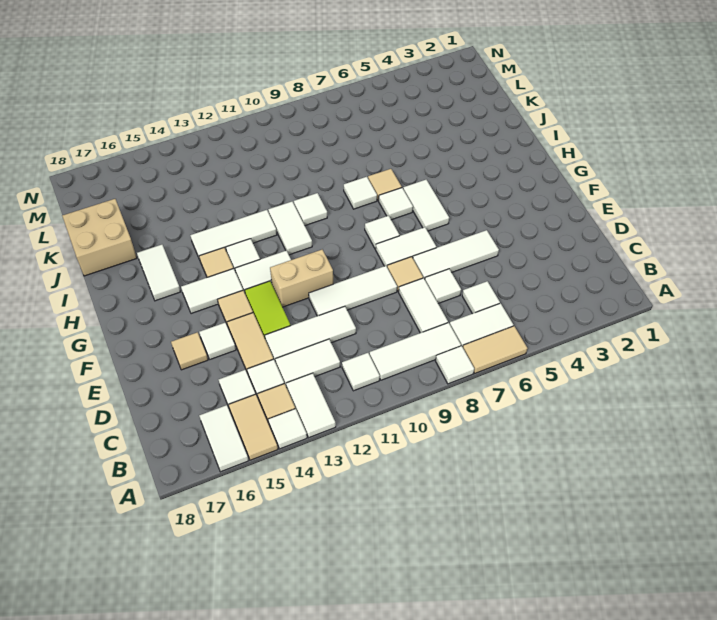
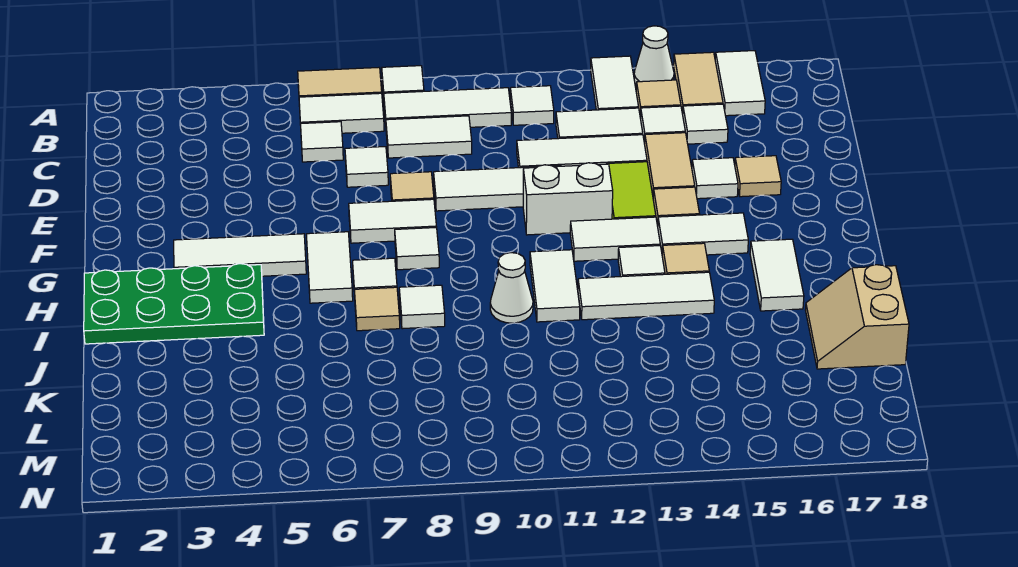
white 1x1 tile [268,409,307,449] -> white 1x1 cone [634,26,674,86]
white 1x2 tile [399,278,448,333] -> white 1x2 tile turned to [386,116,472,158]
white 1x3 tile [413,230,499,279] -> white 1x3 tile moved to [174,234,306,276]
tan 1x2 brick [270,250,333,307] -> white 1x2 brick [523,163,613,235]
none -> green 2x4 plate [84,264,264,344]
white 1x1 tile [294,193,327,226] -> white 1x1 cone [490,253,533,323]
tan 2x2 brick [62,199,137,276] -> tan 2x2 slope [806,265,909,369]

